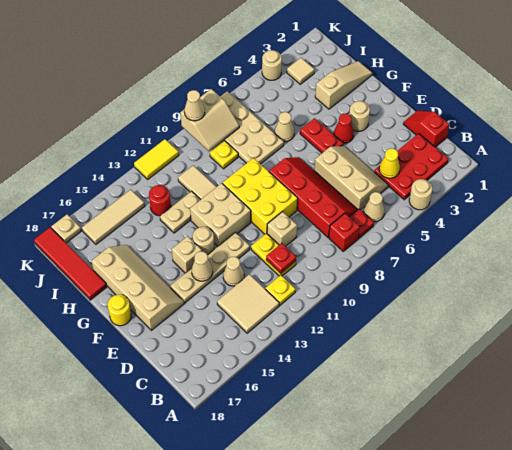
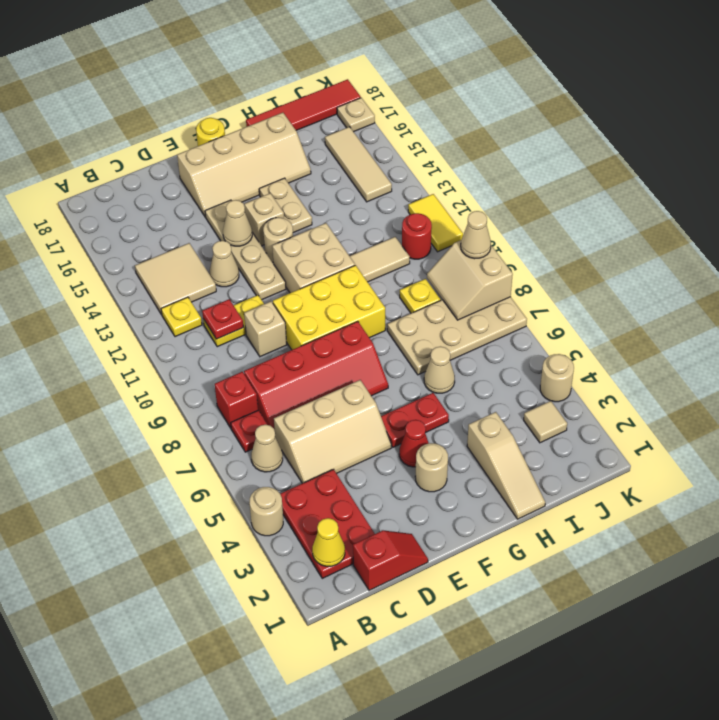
yellow 1x1 cone [379,148,400,178] -> yellow 1x1 cone moved to [312,518,345,566]
tan 1x2 plate [160,191,201,233] -> tan 1x2 plate moved to [259,178,312,233]
red 1x1 round brick [149,185,171,216] -> red 1x1 round brick moved to [402,213,432,259]

